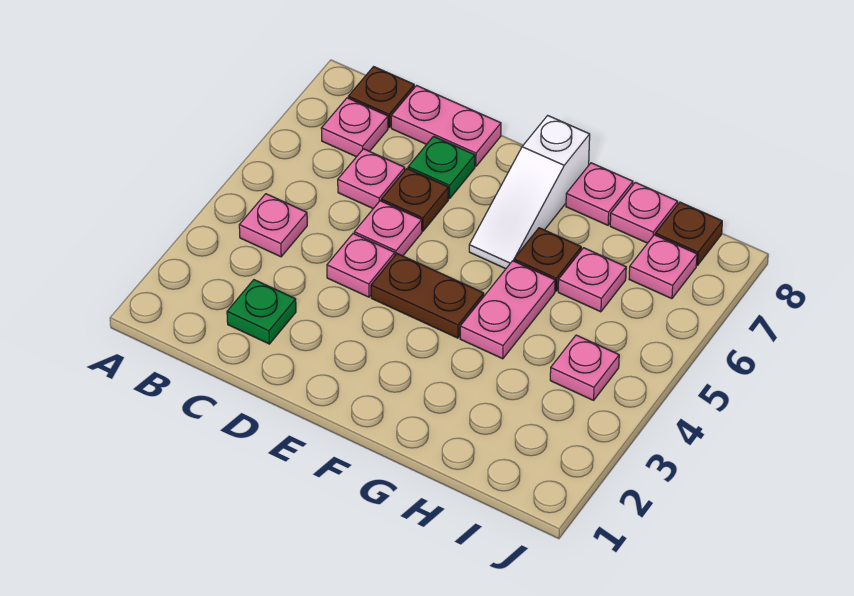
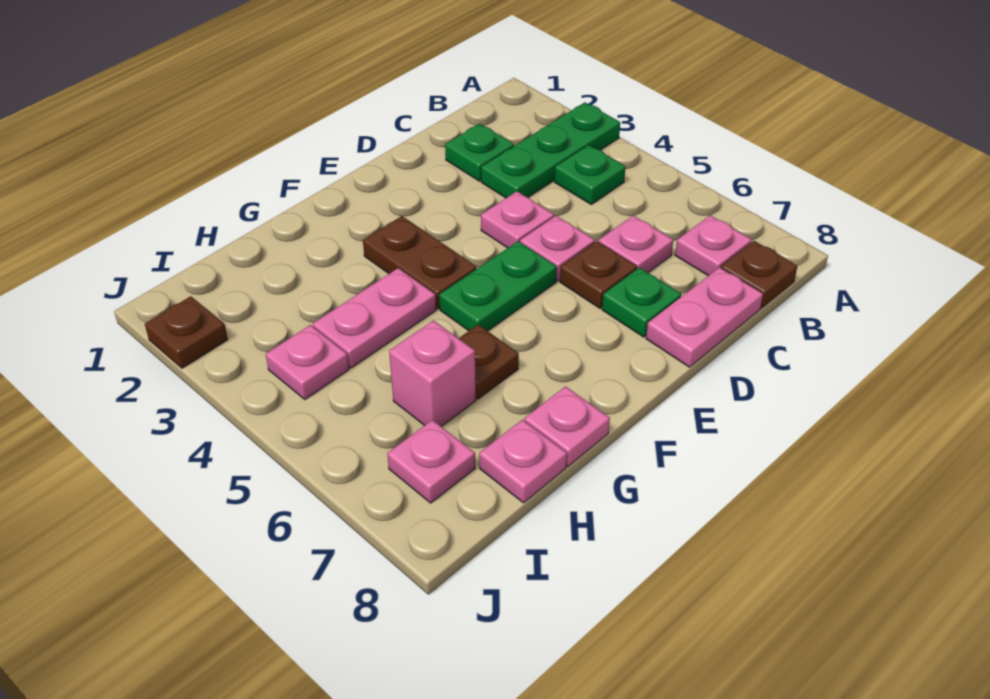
none -> green 1x3 plate [481,102,620,198]
pink 1x1 plate [239,194,307,257] -> green 1x1 plate [555,145,625,204]
brown 1x2 plate [371,254,484,338] -> brown 1x2 plate turned to [363,216,477,309]
none -> green 1x2 plate [439,241,557,331]
white 1x3 slope [469,115,590,269] -> none
pink 1x2 plate [460,261,555,359] -> pink 1x2 plate turned to [313,268,436,368]
pink 1x1 plate [558,248,626,312] -> pink 1x1 brick [389,320,476,427]
brown 1x1 plate [655,202,722,265] -> brown 1x1 plate moved to [145,296,228,368]

